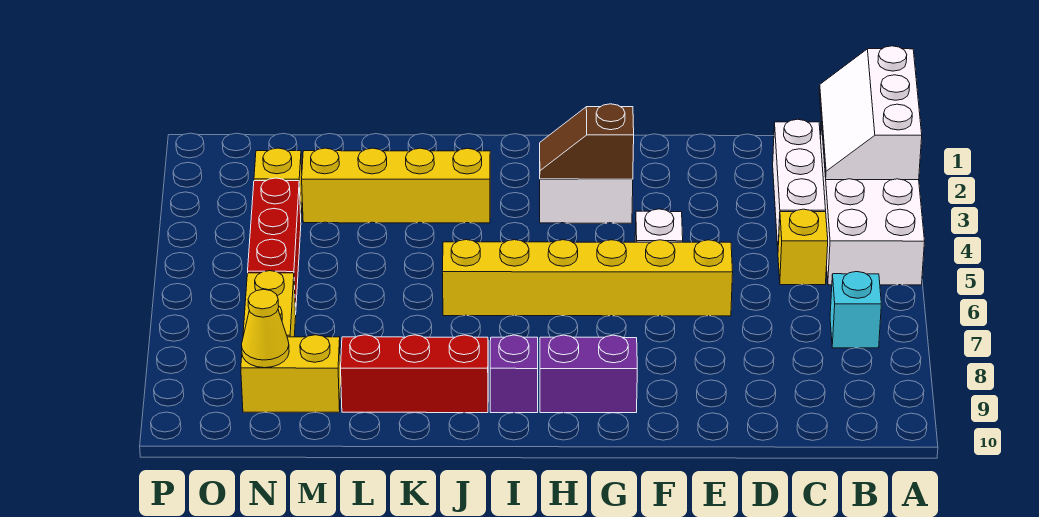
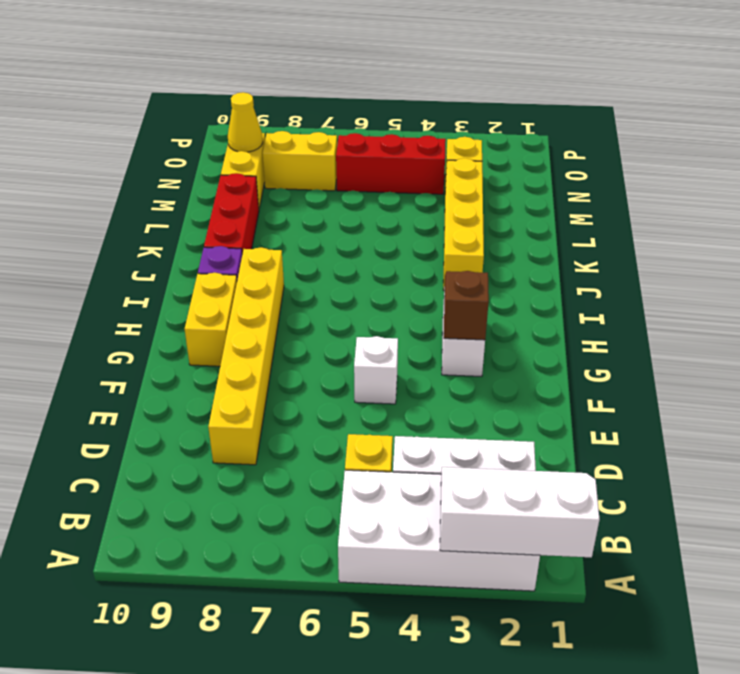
cyan 1x1 brick [830,272,881,348] -> none
yellow 1x6 brick [442,240,733,316] -> yellow 1x6 brick moved to [208,247,284,465]
purple 1x2 brick [540,335,637,413] -> yellow 1x2 brick [185,273,237,366]

